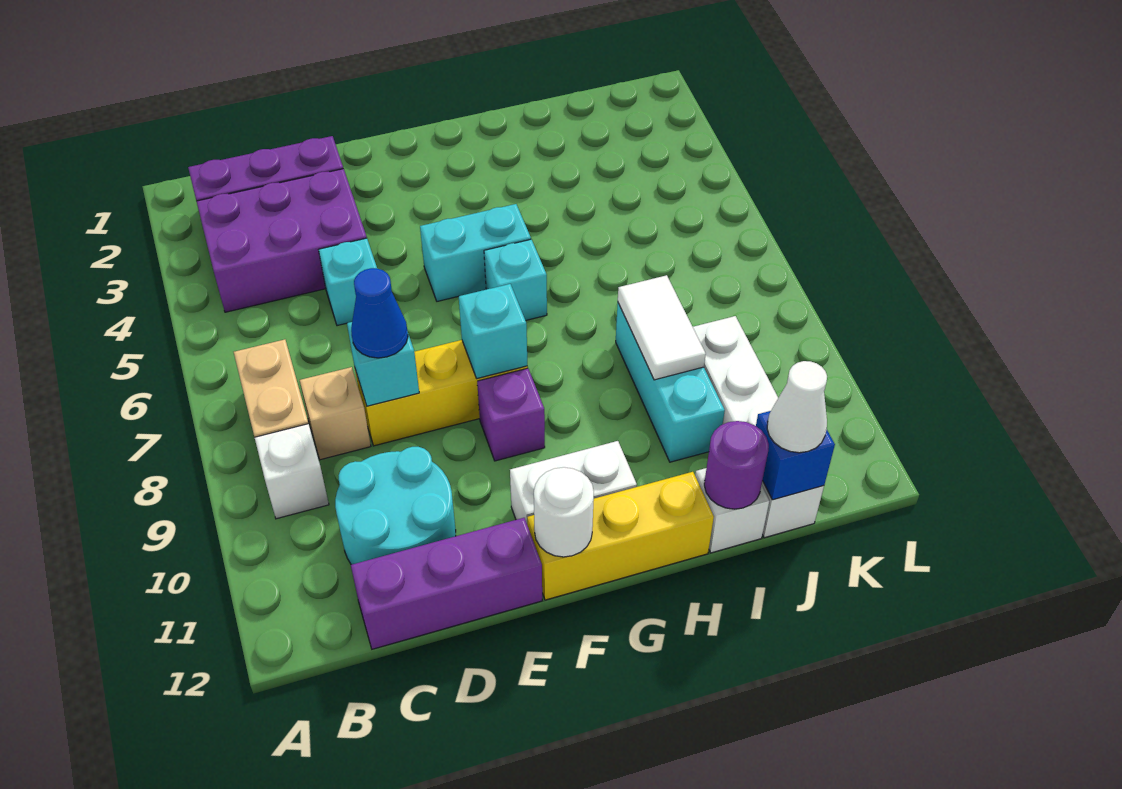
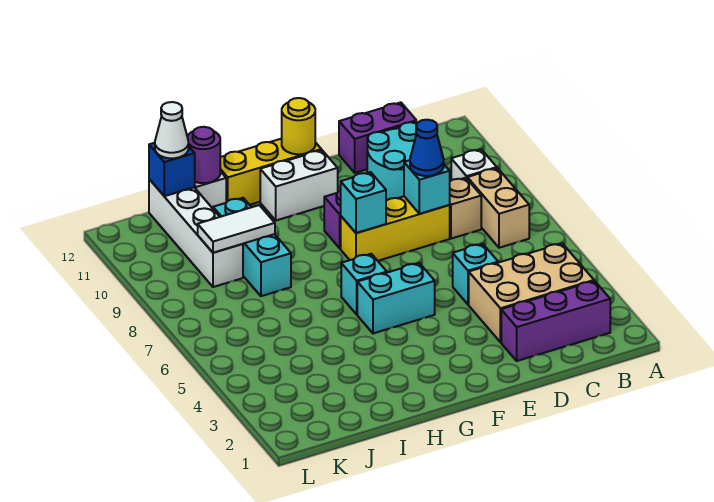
purple 2x3 brick [197,169,367,312] -> tan 2x3 brick [469,243,594,342]
purple 1x3 brick [351,518,542,649] -> purple 1x2 brick [339,102,416,173]
white 1x1 round brick [534,467,594,557] -> yellow 1x1 round brick [282,98,315,154]
white 1x2 tile [618,275,706,380] -> white 1x2 tile turned to [198,205,275,253]

